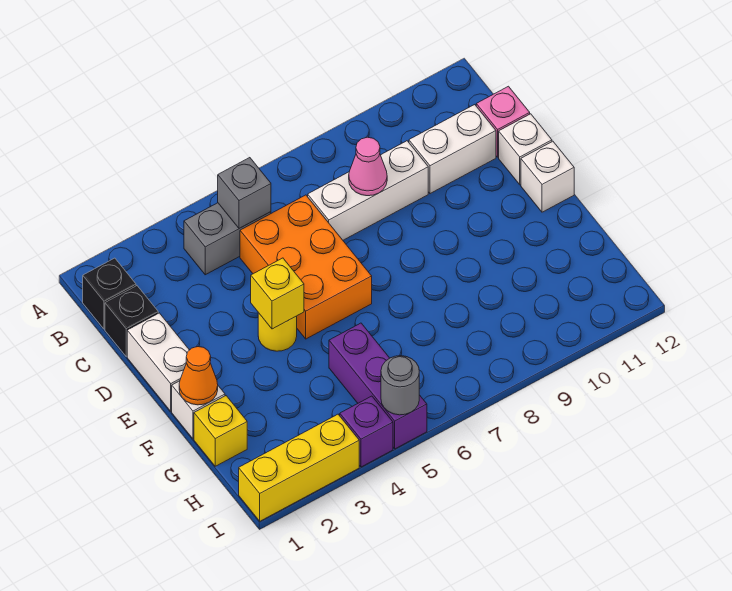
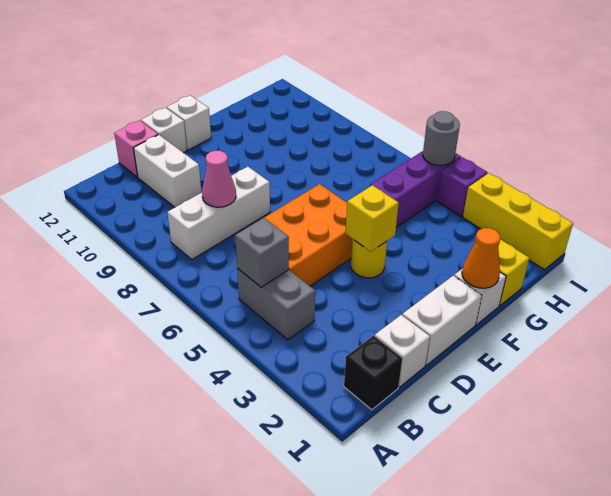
black 1x1 brick [105,286,158,356] -> white 1x1 brick [375,315,430,387]
white 1x3 brick [308,141,428,240] -> white 1x3 brick turned to [167,167,270,260]

